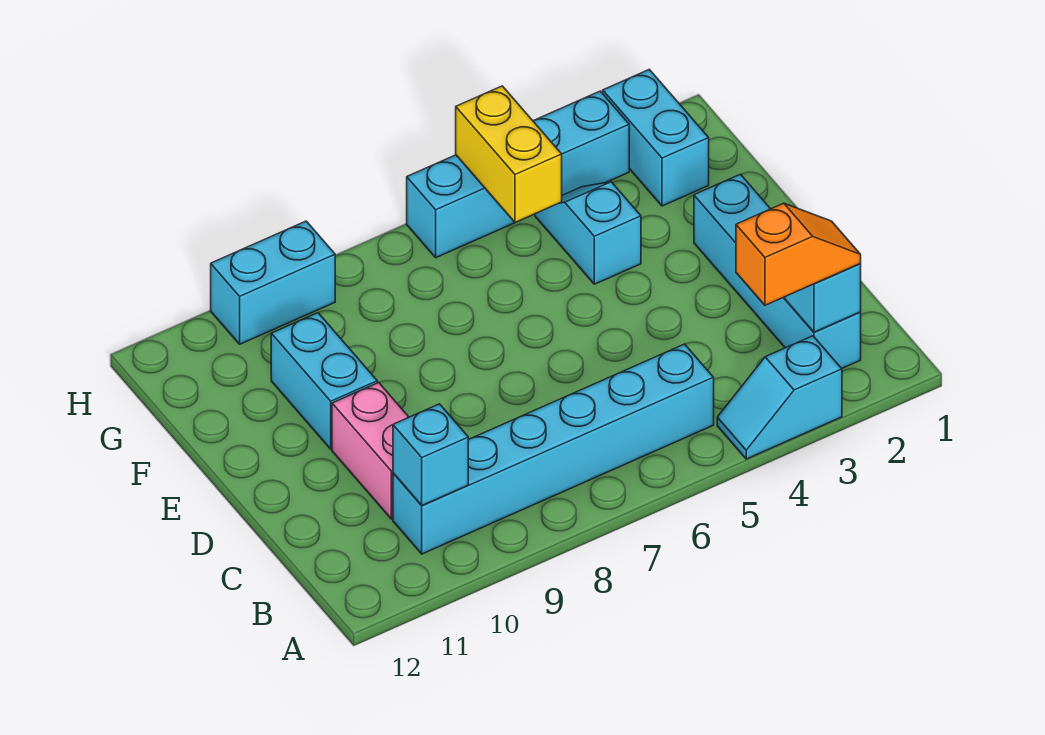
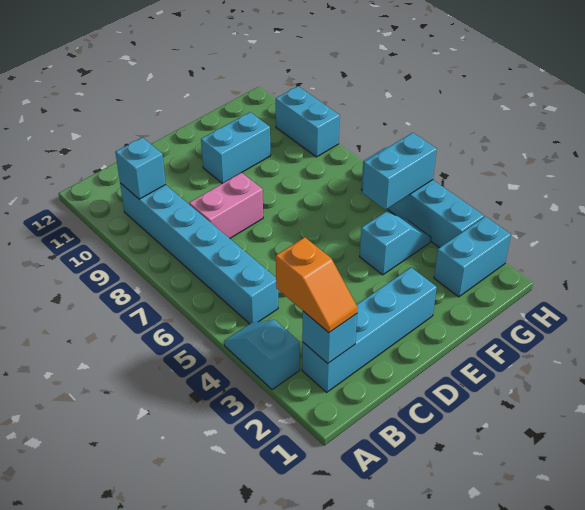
pink 1x2 brick [332,383,409,519] -> pink 1x2 brick moved to [189,173,263,239]
yellow 1x2 brick [456,86,562,222] -> cyan 1x2 brick [362,133,437,210]

